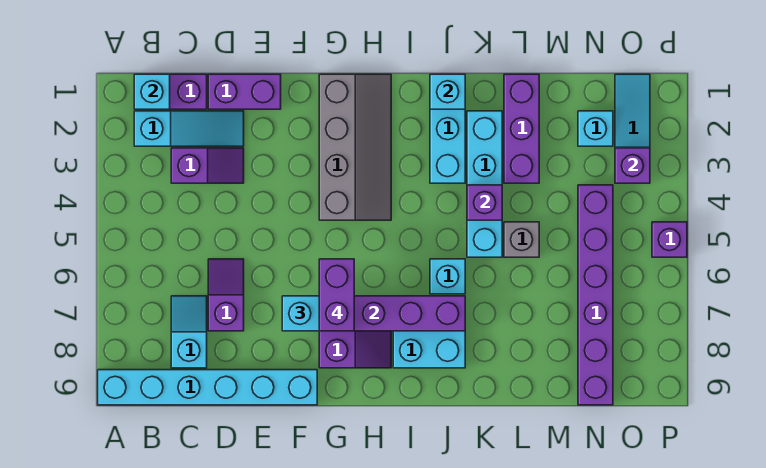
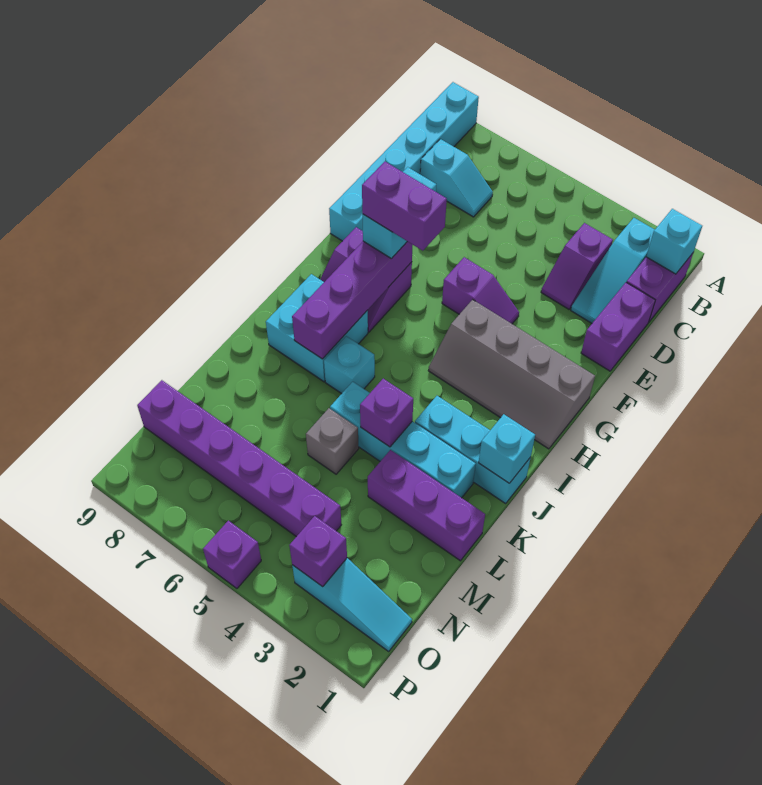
purple 1x2 slope [208,259,244,331] -> purple 1x2 slope moved to [442,257,519,324]
cyan 1x1 brick [578,111,613,146] -> none

